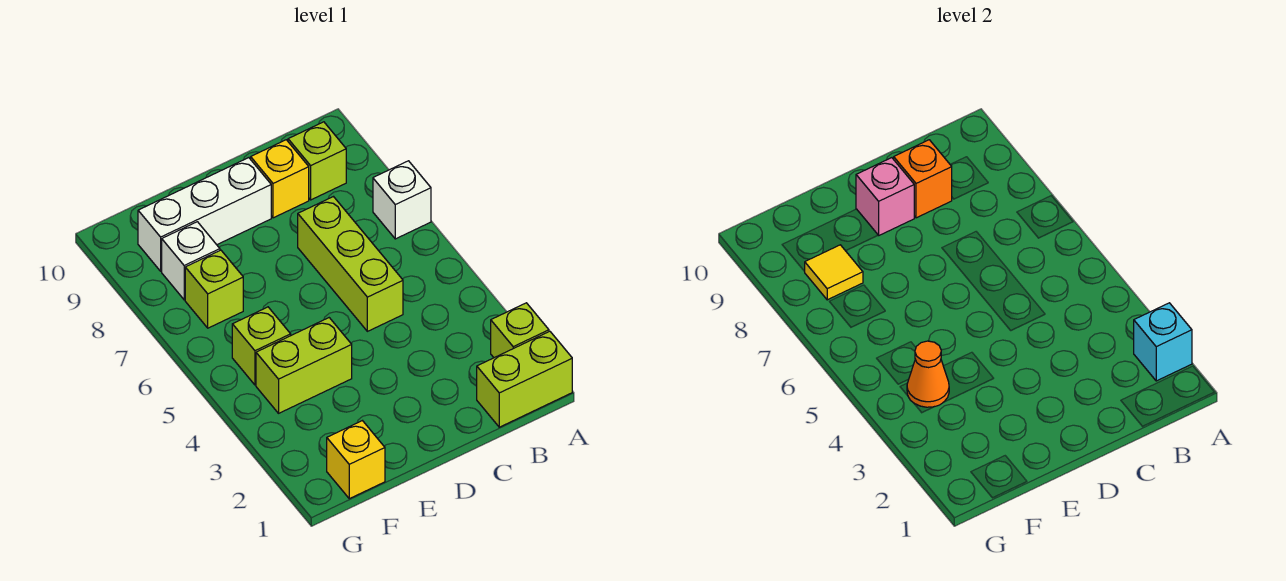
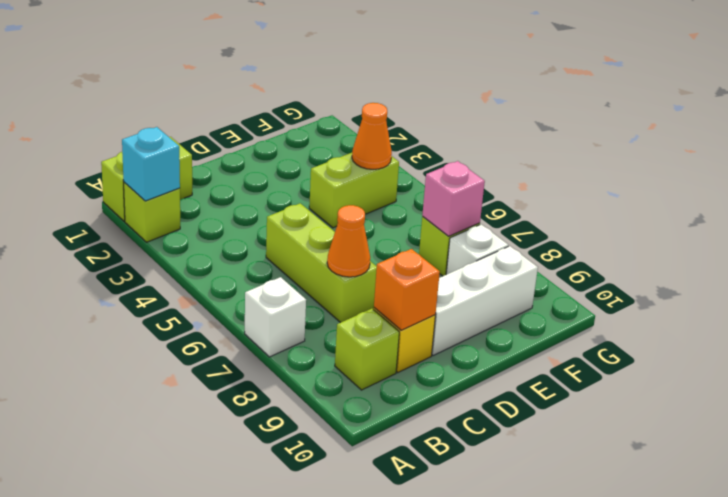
none -> orange 1x1 cone [327,205,370,277]
pink 1x1 brick [856,158,914,235] -> pink 1x1 brick moved to [422,161,485,236]
yellow 1x1 brick [327,421,385,499] -> none
lime 1x1 brick [232,307,291,385] -> none
yellow 1x1 tile [804,245,863,300] -> none

